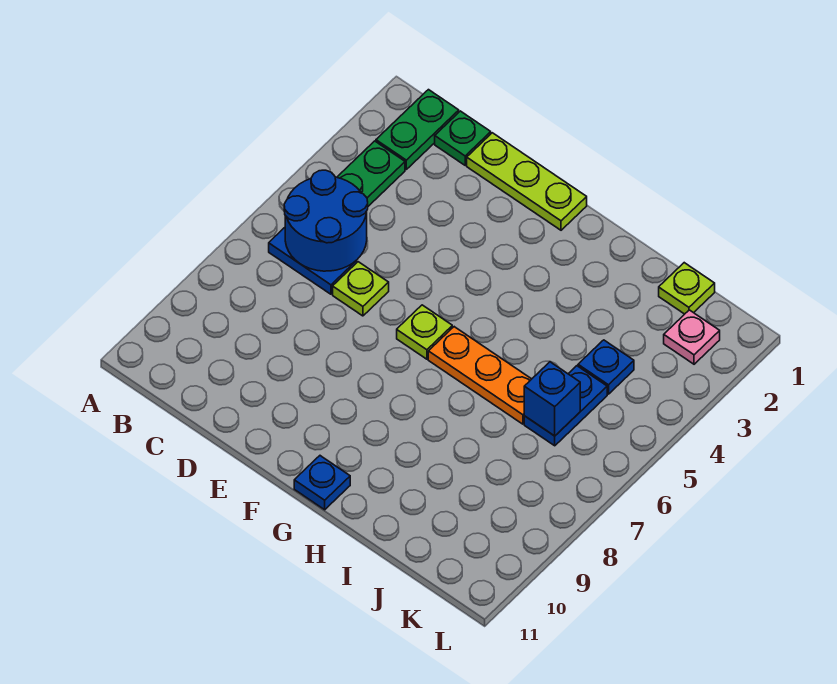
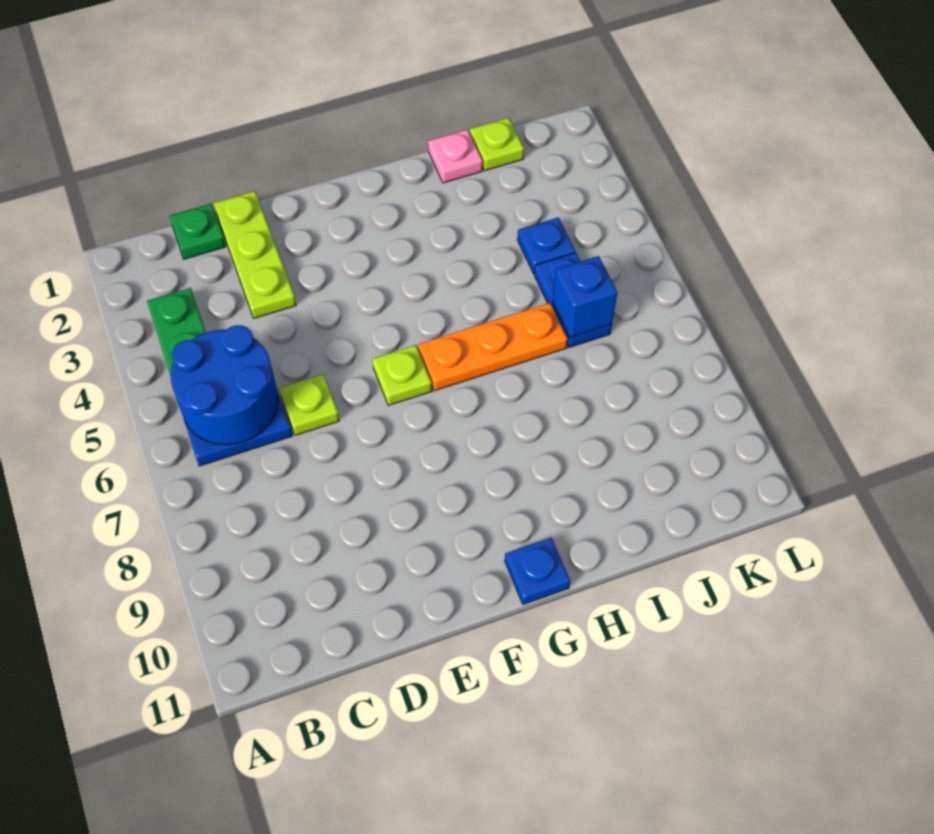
green 1x2 plate [376,90,459,169] -> none
lime 1x3 plate [467,133,587,230] -> lime 1x3 plate turned to [214,191,296,318]
pink 1x1 plate [664,310,720,364] -> pink 1x1 plate moved to [428,130,483,183]

